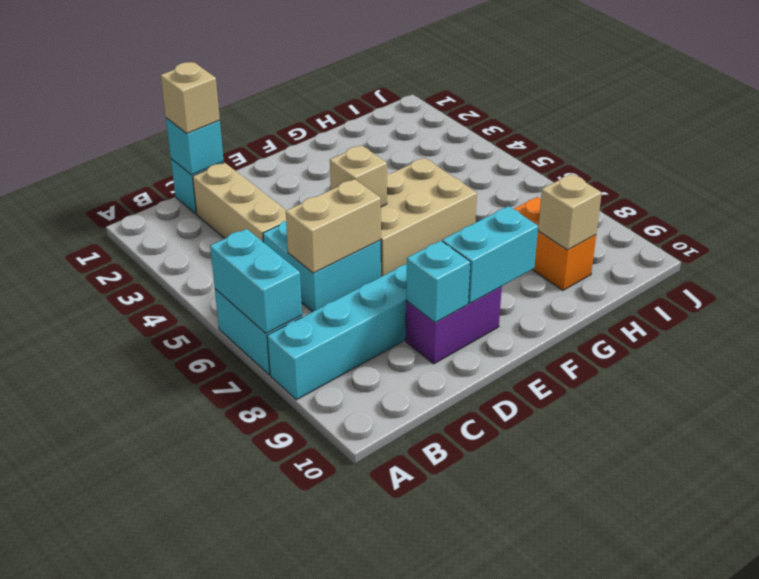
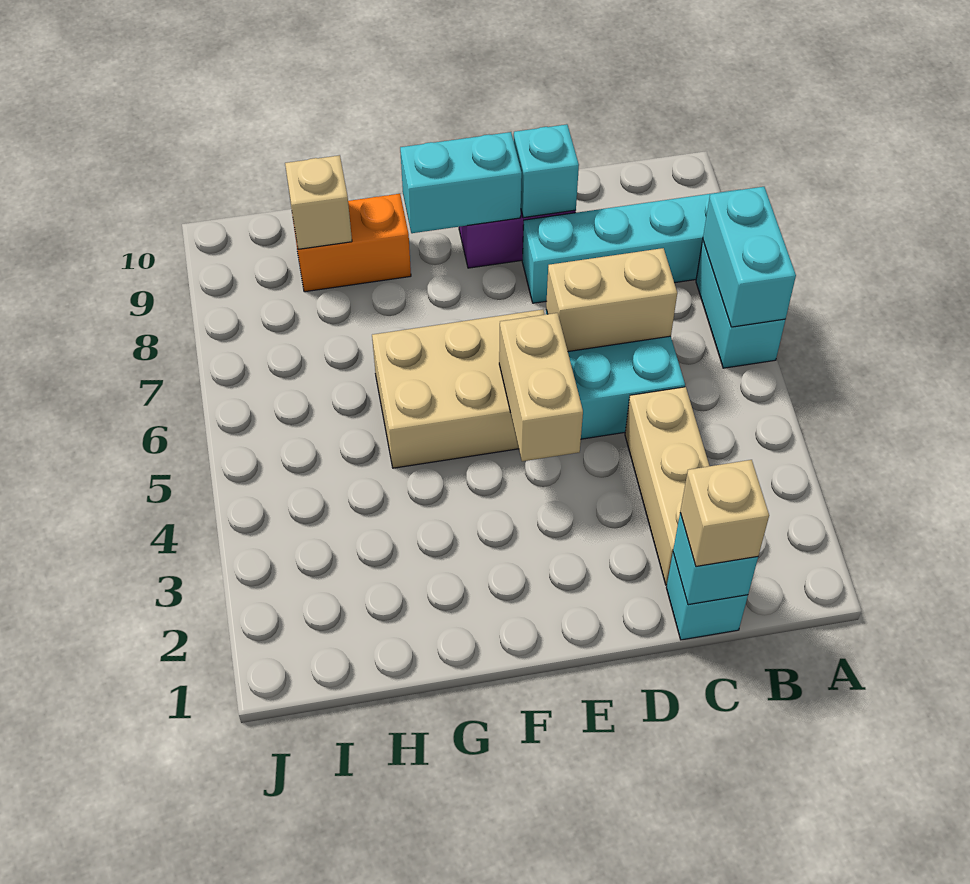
tan 1x1 brick [330,145,387,207] -> tan 1x2 brick [499,313,583,461]
orange 1x2 brick [514,197,596,290] -> orange 1x2 brick turned to [293,194,411,292]

